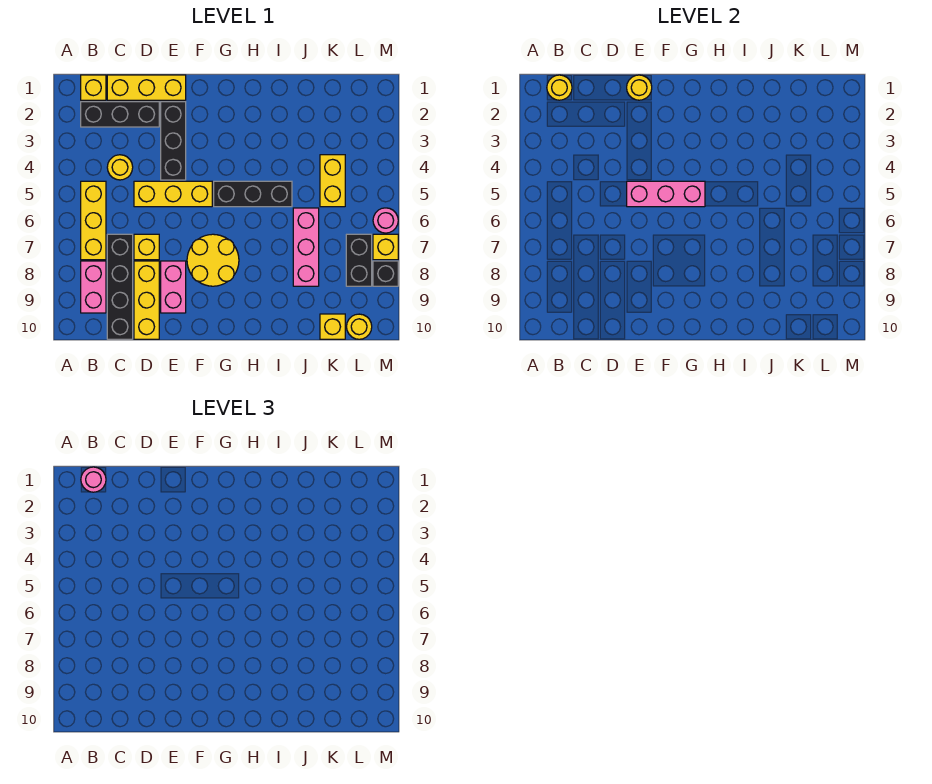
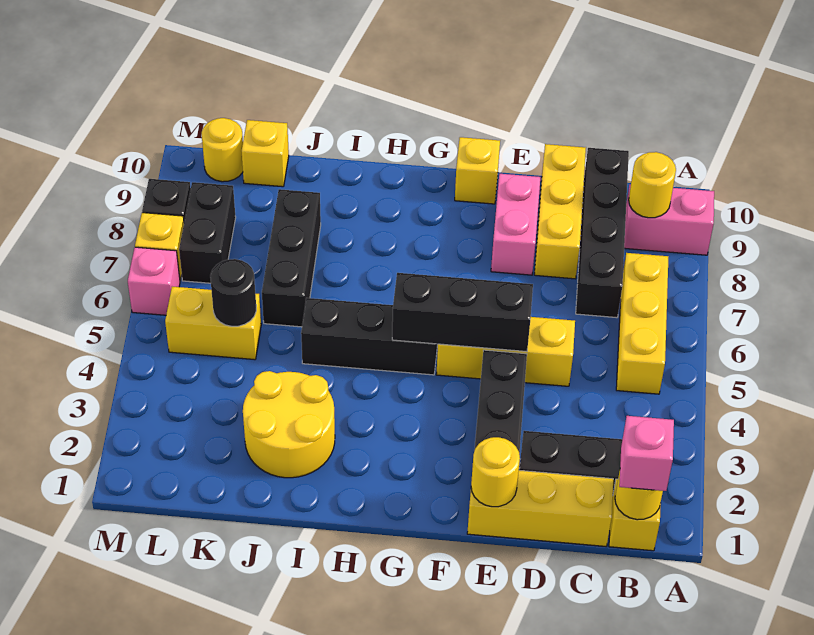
pink 1x1 round brick [81,467,106,492] -> pink 1x1 brick [619,416,674,491]
pink 1x2 brick [81,261,106,313] -> pink 1x2 brick turned to [624,184,714,255]
yellow 1x1 round brick [107,155,133,180] -> yellow 1x1 round brick moved to [629,152,676,218]
yellow 1x1 brick [134,234,159,260] -> yellow 1x1 brick moved to [455,137,500,204]
pink 1x3 brick [627,181,705,207] -> black 1x3 brick [392,273,533,352]
yellow 2x2 round brick [187,234,239,286] -> yellow 2x2 round brick moved to [243,371,335,478]
pink 1x3 brick [293,208,319,286] -> black 1x3 brick [262,189,321,327]
yellow 1x2 brick [320,155,345,207] -> yellow 1x2 brick turned to [165,287,261,360]
none -> black 1x1 round brick [210,259,256,326]
pink 1x1 round brick [373,208,398,233] -> pink 1x1 brick [128,247,180,315]

